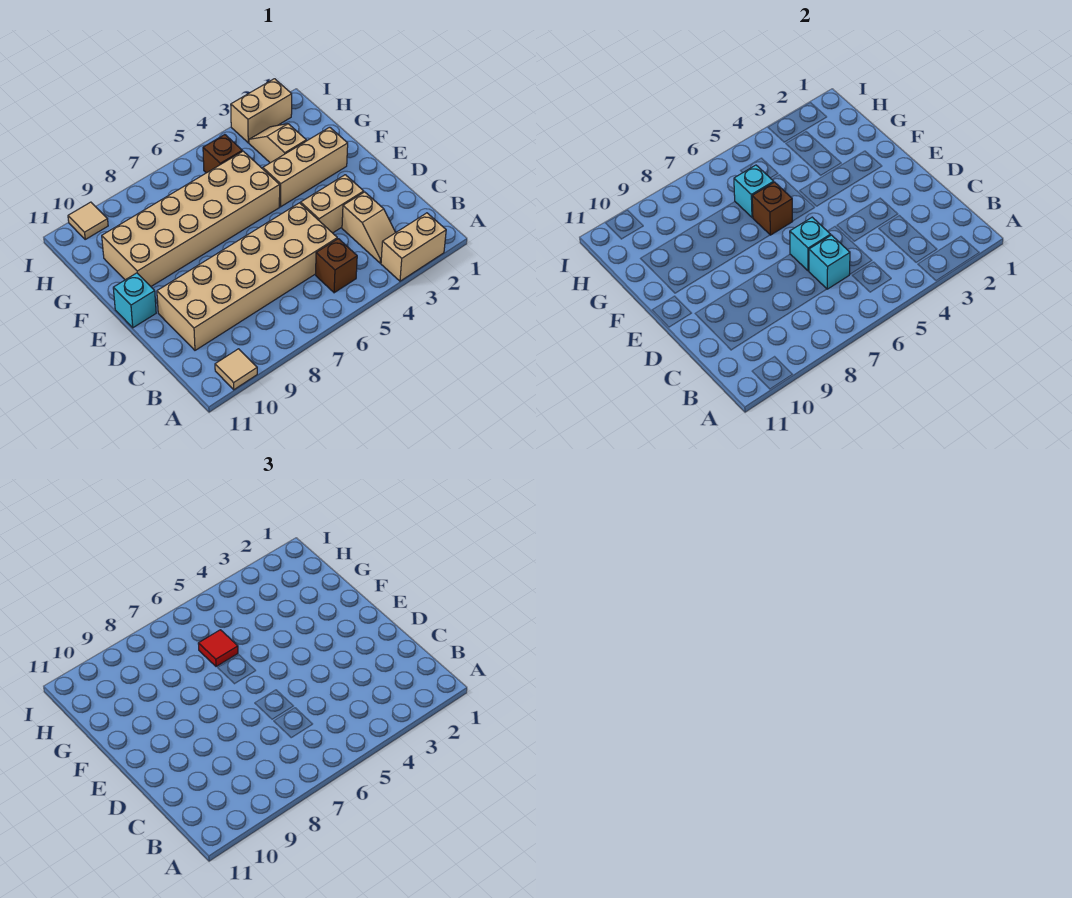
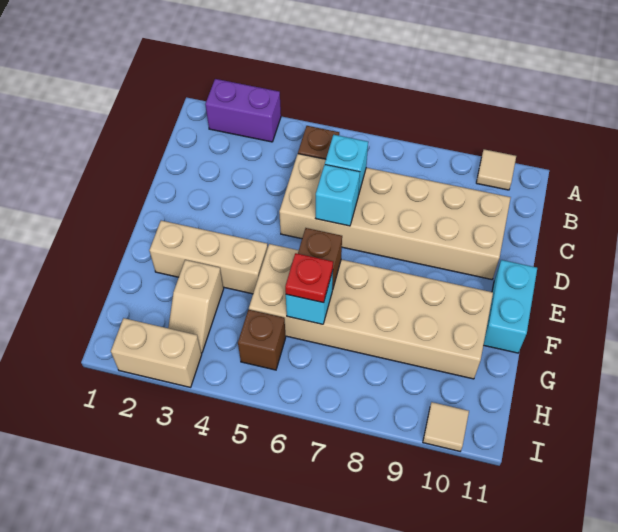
tan 1x2 brick [381,213,446,281] -> purple 1x2 brick [205,79,281,142]
tan 1x2 slope [342,192,396,263] -> none
tan 1x2 brick [301,175,364,233] -> none
cyan 1x1 brick [113,273,156,328] -> cyan 1x2 brick [484,260,537,353]
red 1x1 tile [198,630,238,667] -> red 1x1 plate [285,253,333,303]

